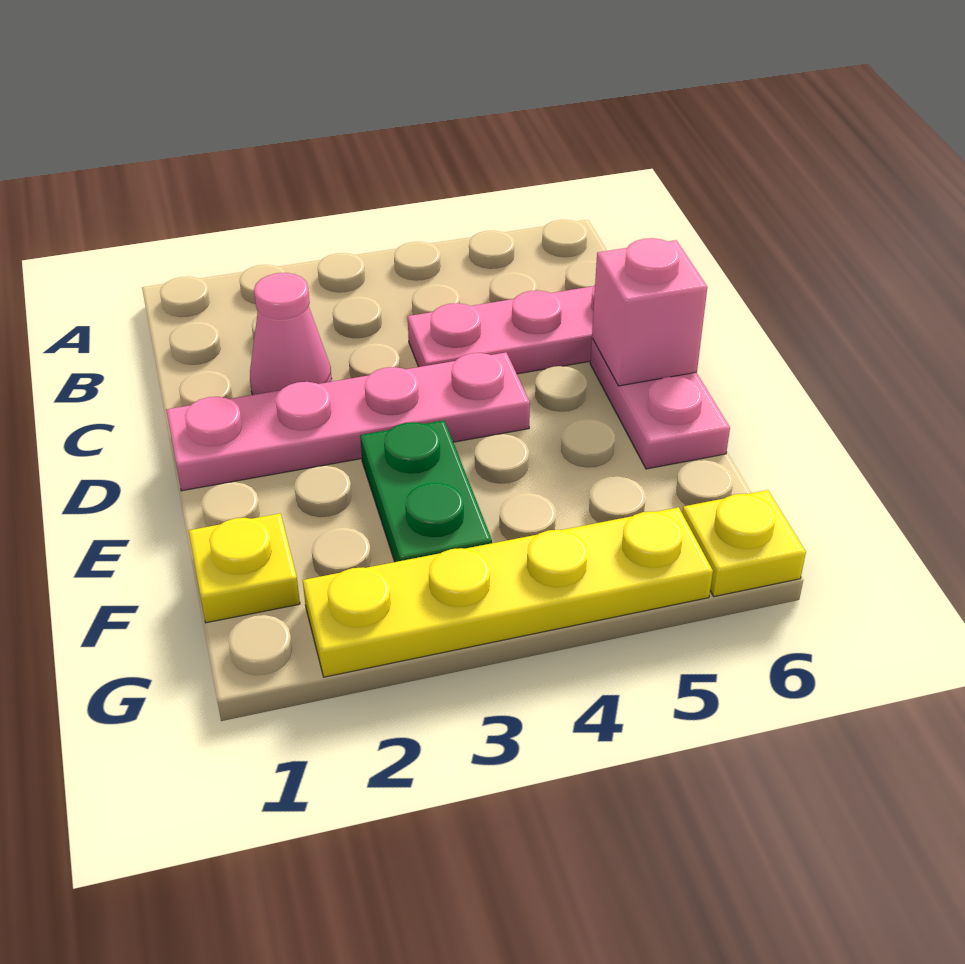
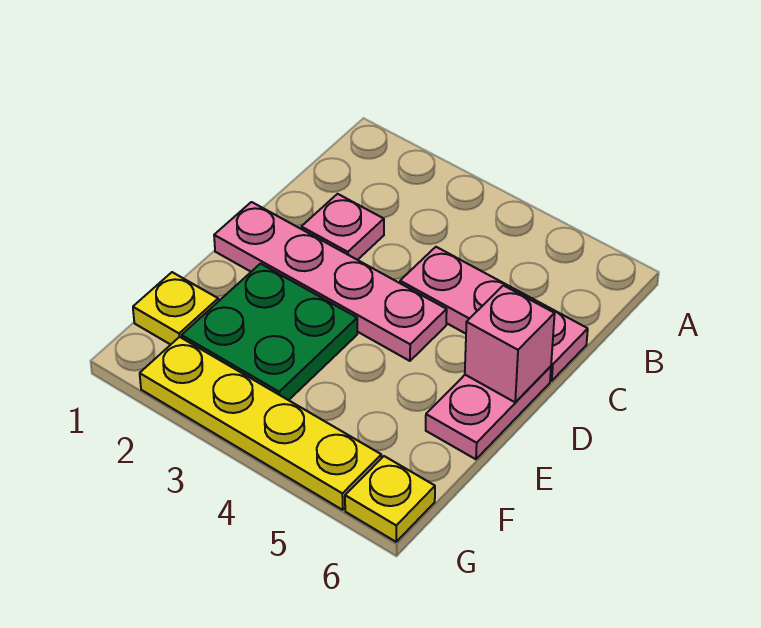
pink 1x1 cone [250,273,332,395] -> pink 1x1 plate [301,194,384,260]
green 1x2 plate [360,420,492,562] -> green 2x2 plate [182,264,357,400]

